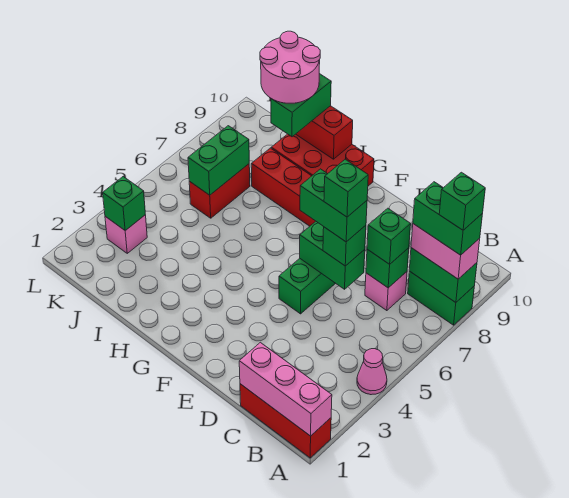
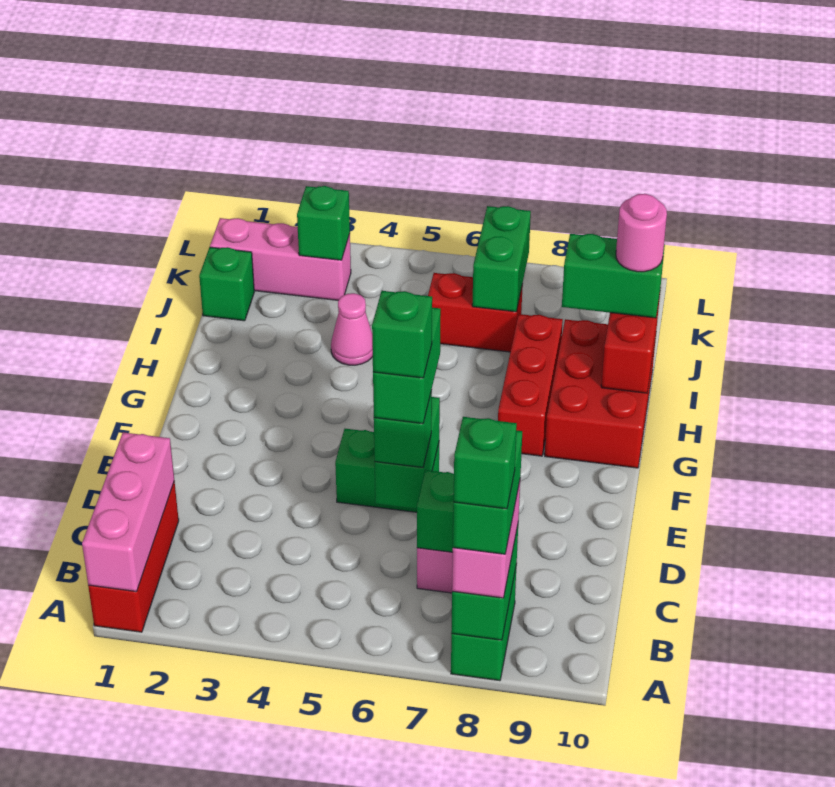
pink 1x1 cone [357,349,387,395] -> pink 1x1 cone moved to [331,293,373,365]
green 1x1 brick [367,208,411,264] -> green 1x1 brick moved to [199,247,254,321]
pink 2x2 round brick [260,31,320,103] -> pink 1x1 round brick [616,194,667,272]
green 1x2 brick [188,126,249,195] -> green 1x2 brick turned to [472,206,531,312]
pink 1x1 brick [105,215,147,253] -> pink 1x3 brick [210,218,351,300]

